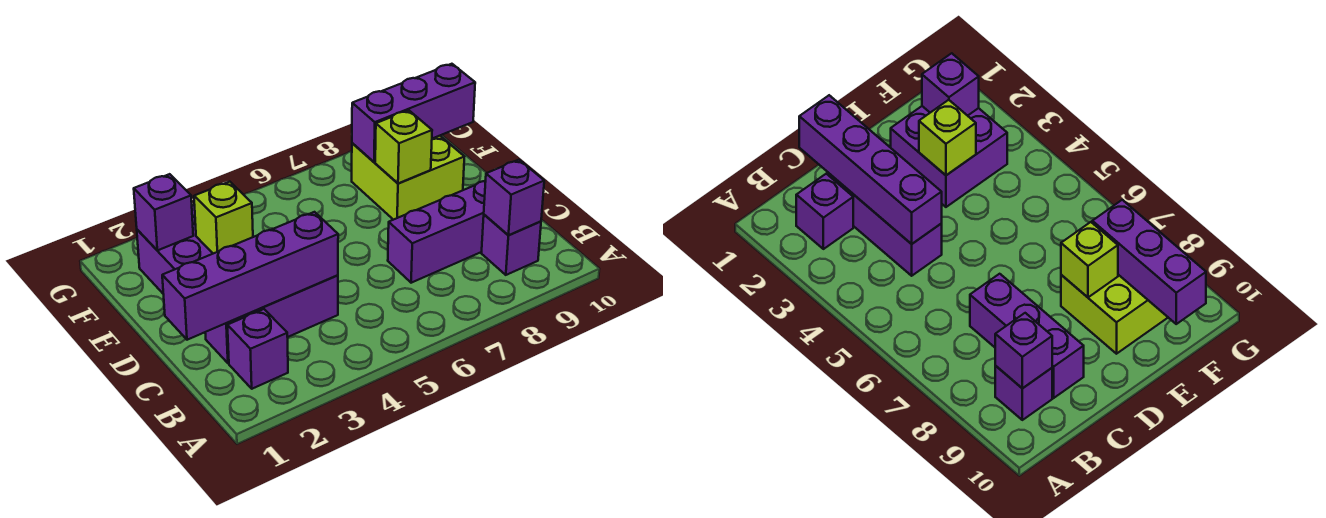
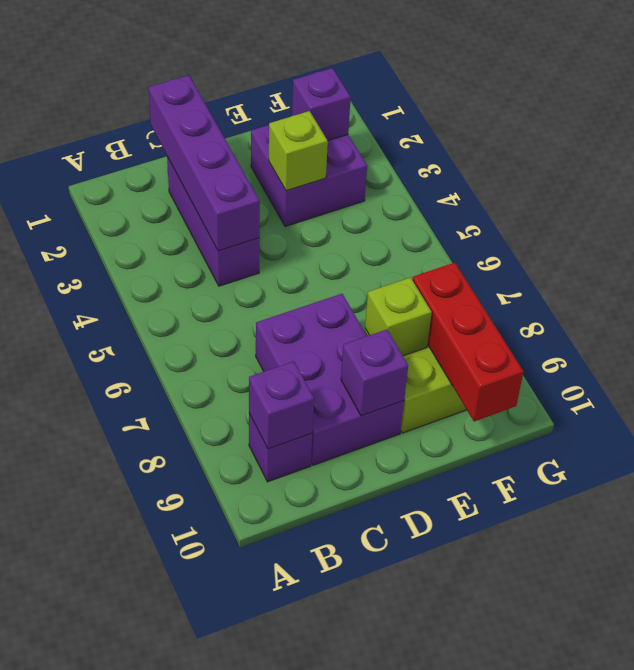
purple 1x1 brick [227,309,288,389] -> purple 1x1 brick moved to [341,330,408,416]
purple 1x3 brick [388,181,486,283] -> purple 2x3 brick [256,294,404,465]
purple 1x3 brick [352,64,475,162] -> red 1x3 brick [413,263,523,421]

